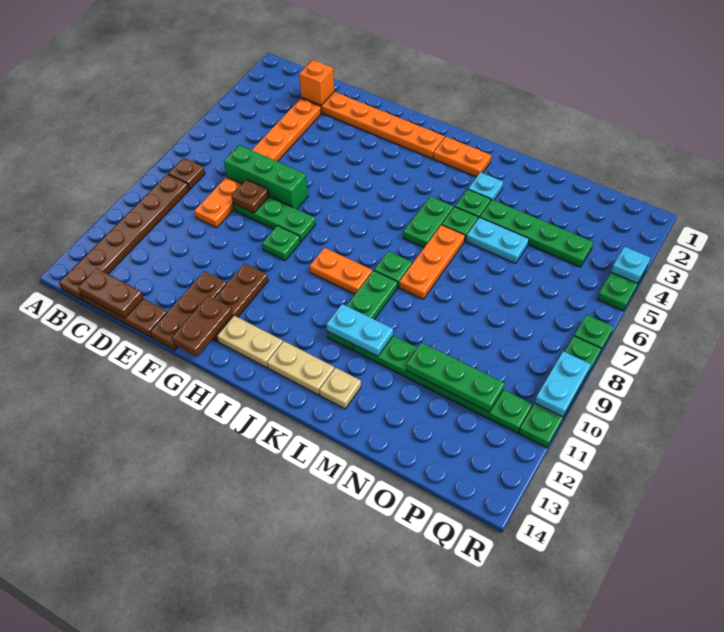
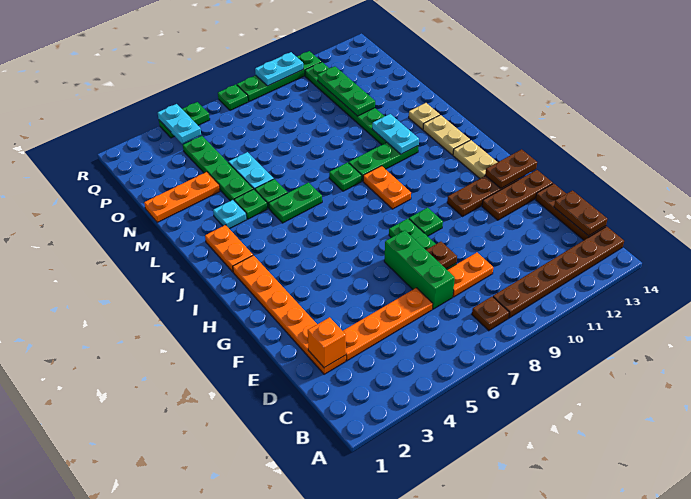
orange 1x3 plate [399,225,465,299] -> orange 1x3 plate moved to [144,172,220,222]
cyan 1x1 plate [611,247,650,283] -> cyan 1x2 plate [158,104,201,144]

